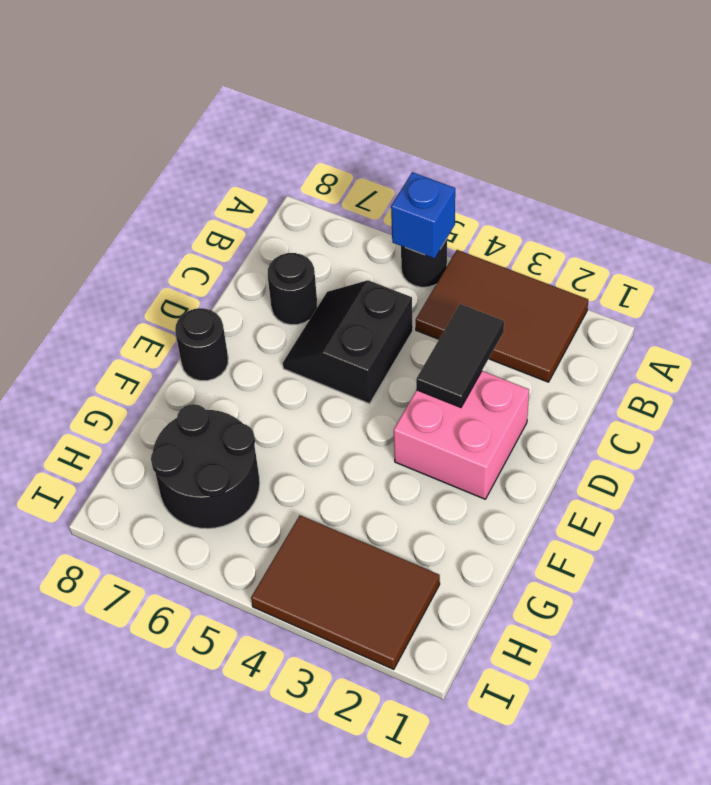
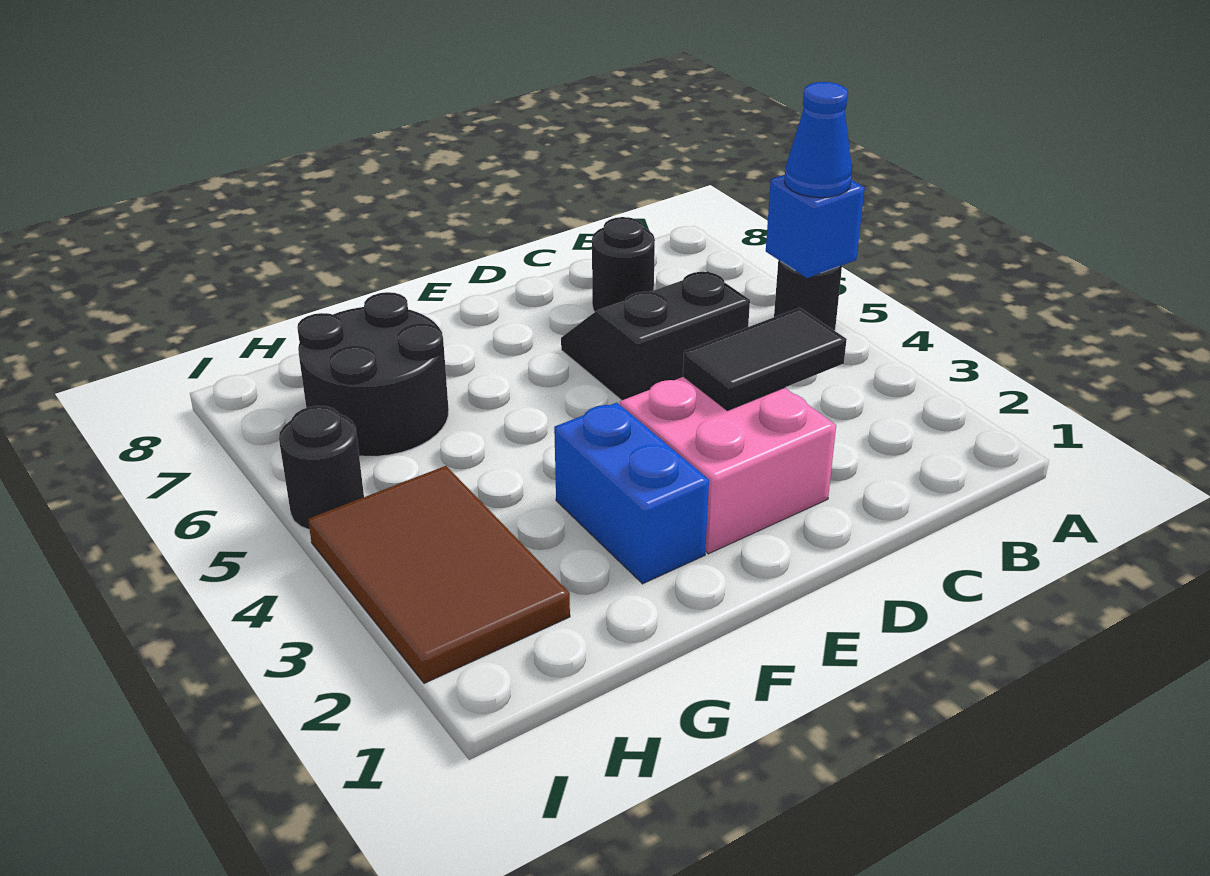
brown 2x3 tile [416,250,588,382] -> none
none -> blue 1x1 cone [784,82,852,198]
black 1x1 round brick [175,308,228,381] -> black 1x1 round brick moved to [279,406,364,529]
none -> blue 1x2 brick [554,403,709,584]

